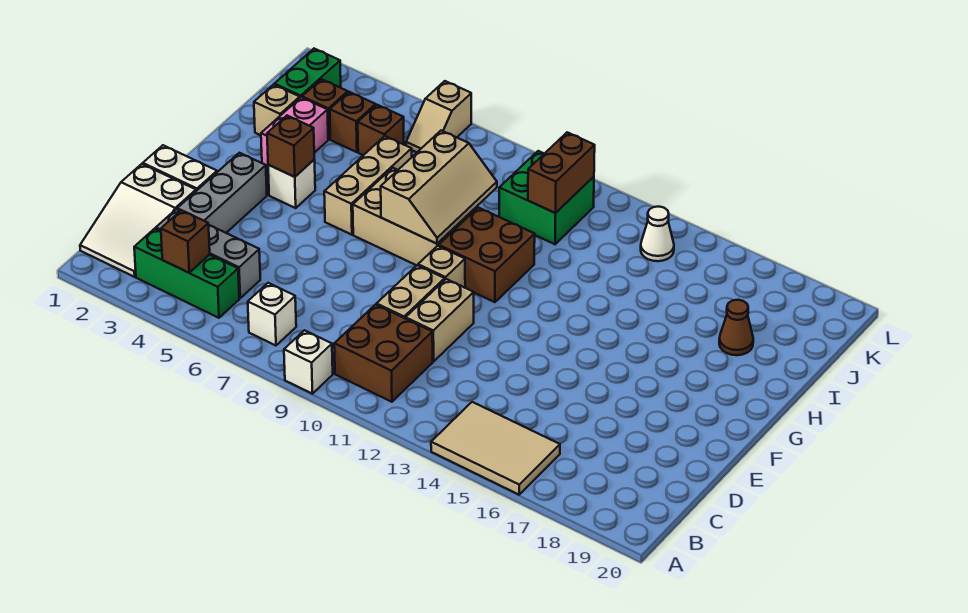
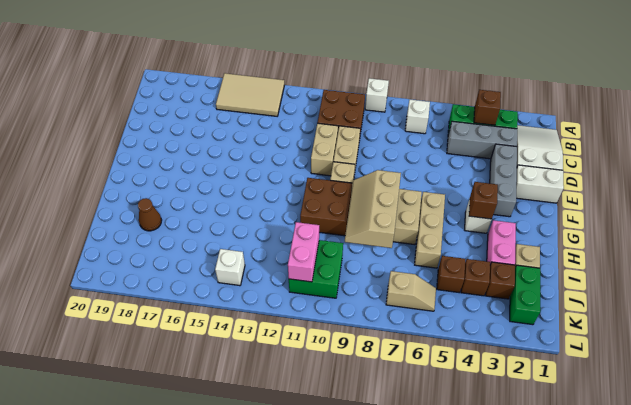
brown 1x2 brick [528,132,595,213] -> pink 1x2 brick [288,222,319,282]
tan 1x2 slope [406,81,471,152] -> tan 1x2 slope turned to [386,271,436,311]
white 1x1 cone [641,207,674,261] -> white 1x1 brick [215,249,245,286]

